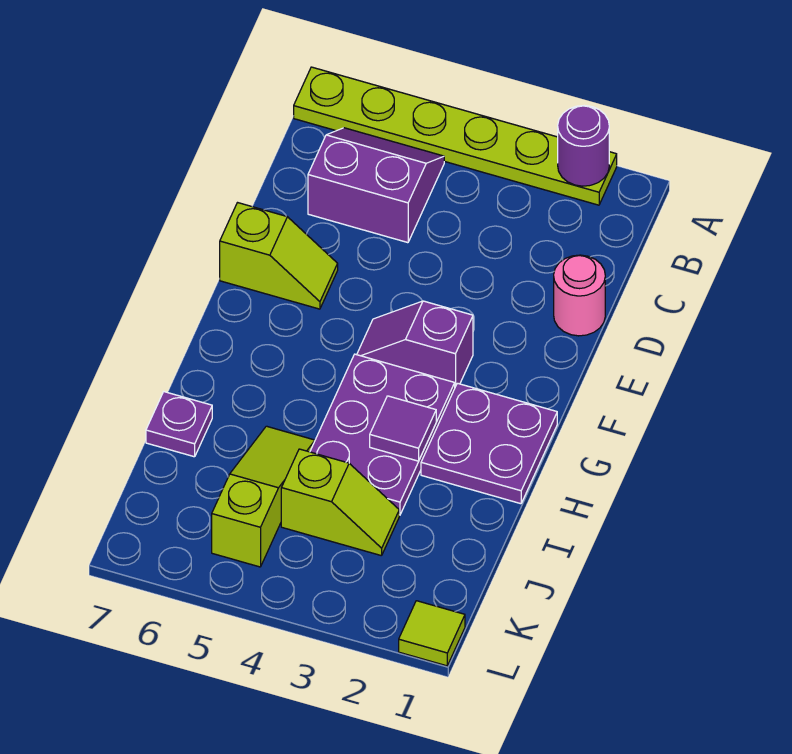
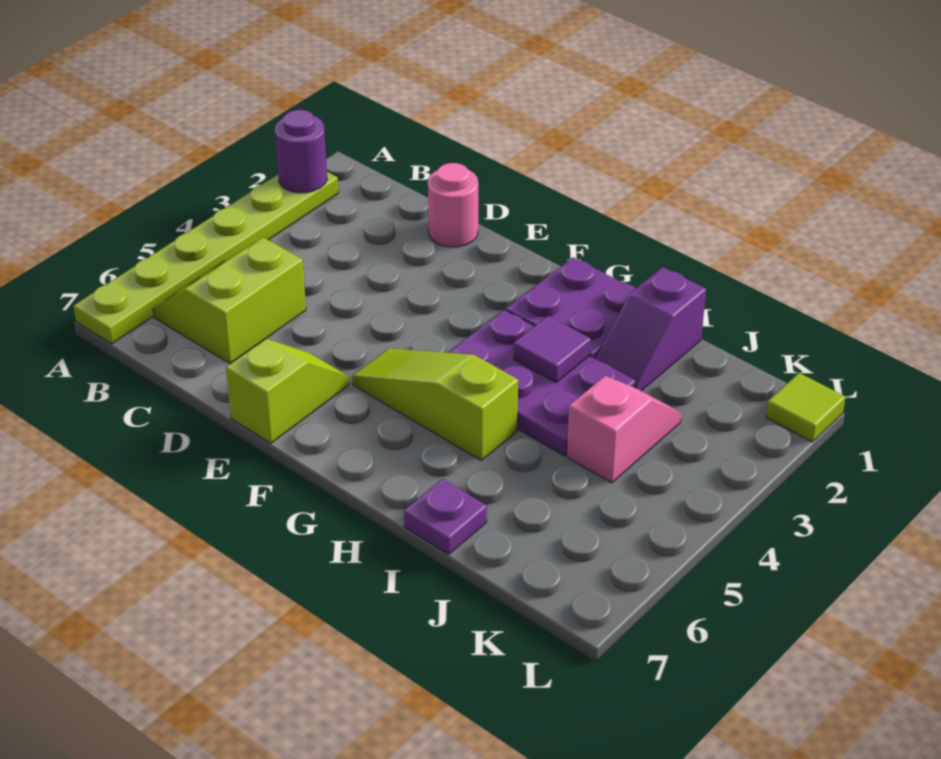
purple 2x2 slope [308,128,444,243] -> lime 2x2 slope [153,238,306,363]
purple 1x2 slope [357,301,473,387] -> purple 1x2 slope moved to [595,267,706,391]
lime 1x3 slope [212,426,315,567] -> lime 1x3 slope moved to [352,349,518,460]
lime 1x2 slope [281,449,399,556] -> pink 1x2 slope [567,376,682,483]

